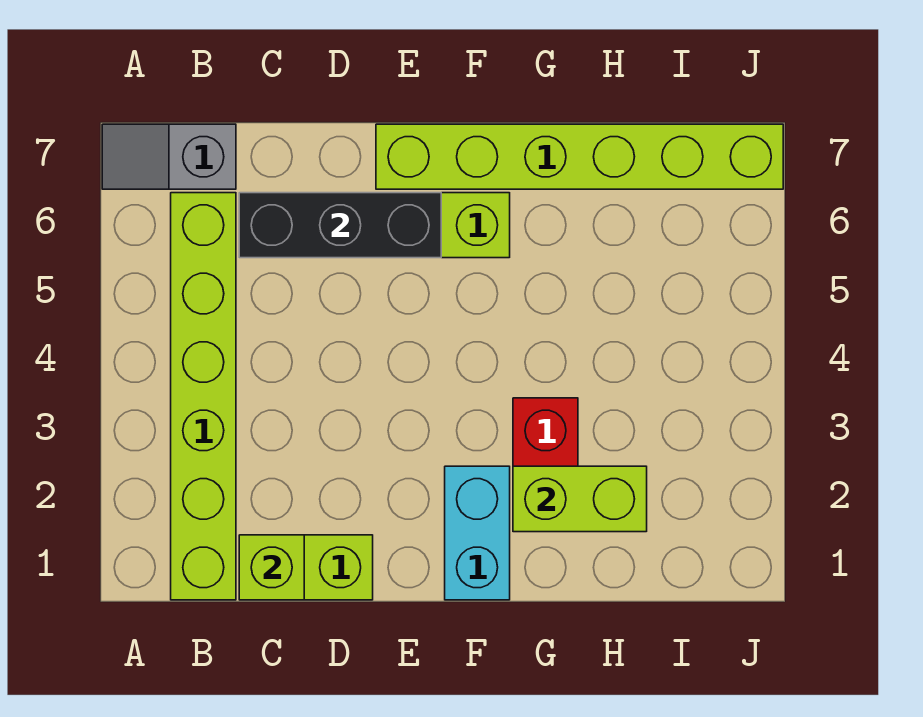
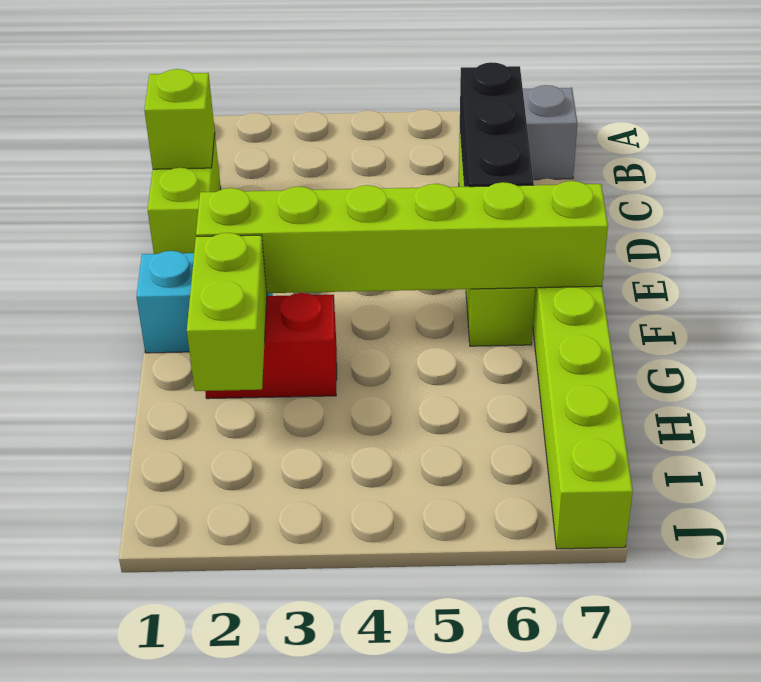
lime 1x6 brick [171,193,236,600] -> lime 1x6 brick moved to [196,181,608,293]

